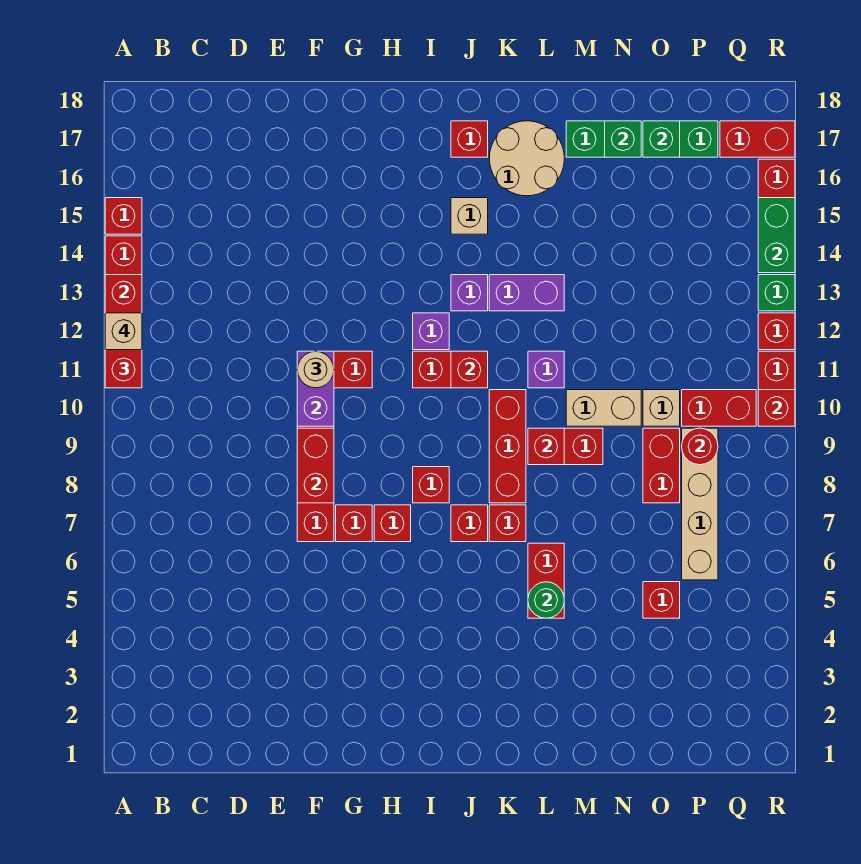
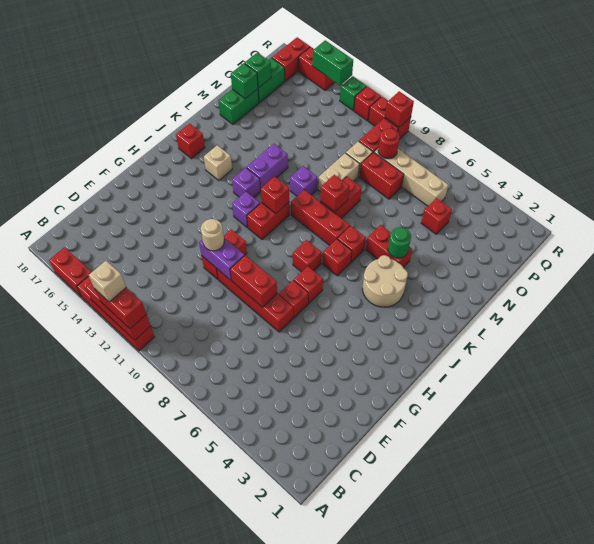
red 1x1 brick [105,198,142,234] -> red 1x2 brick [49,247,91,297]
tan 2x2 round brick [489,121,564,196] -> tan 2x2 round brick moved to [363,255,408,307]

